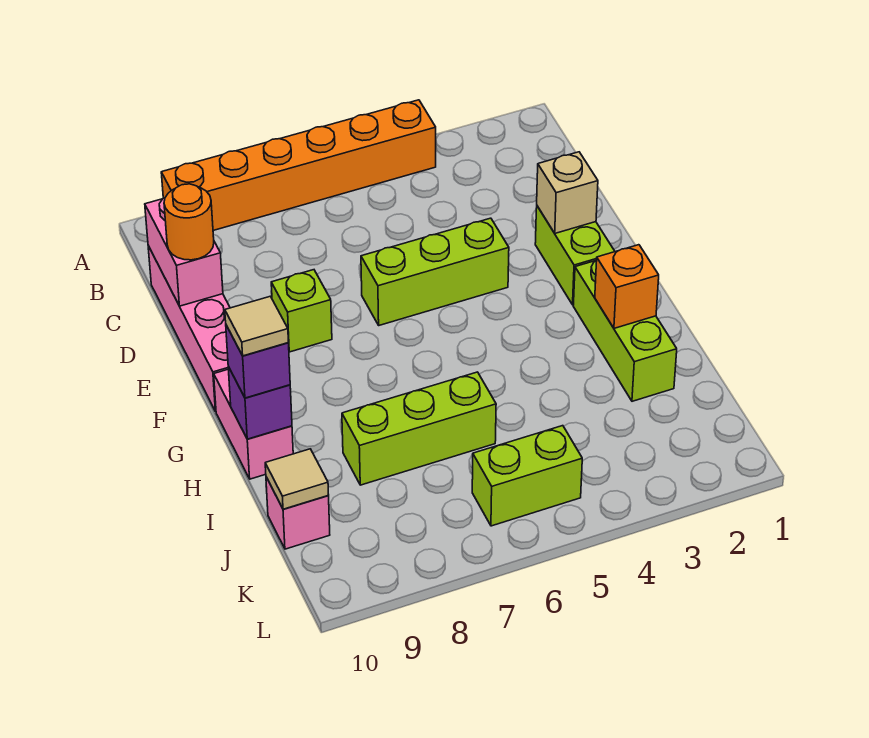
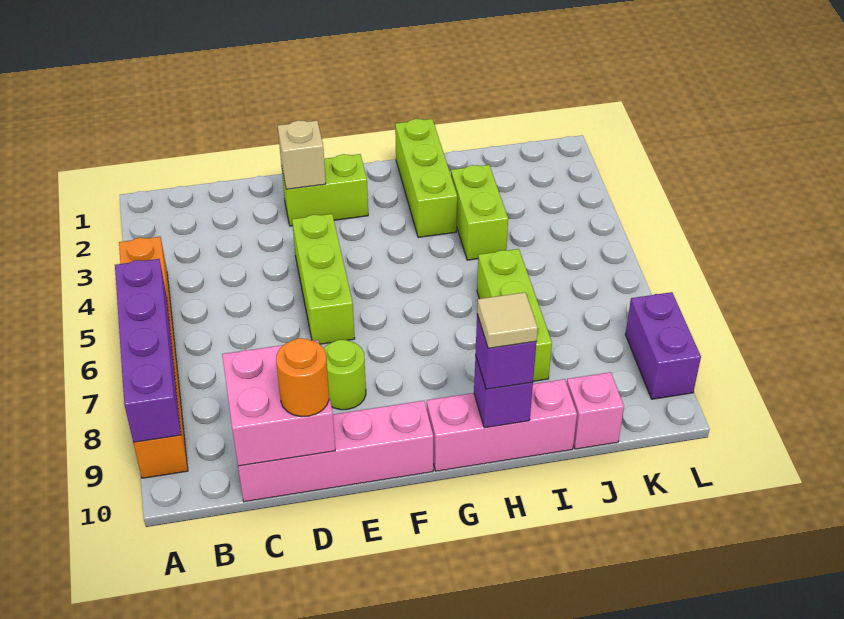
none -> purple 1x4 brick [115,259,181,442]
pink 1x2 brick [145,198,223,306] -> pink 2x2 brick [222,340,335,466]
lime 1x1 brick [271,270,332,352] -> lime 1x1 round brick [324,340,366,410]
lime 1x3 brick [573,261,677,401] -> lime 1x3 brick turned to [395,119,457,237]
pink 1x2 brick [214,370,293,479] -> pink 1x3 brick [427,379,577,471]
orange 1x1 brick [595,245,659,328] -> none
tan 1x1 tile [265,449,329,509] -> none
lime 1x2 brick [472,426,582,526] -> lime 1x2 brick moved to [451,165,508,260]
none -> purple 1x2 brick [625,292,701,399]

